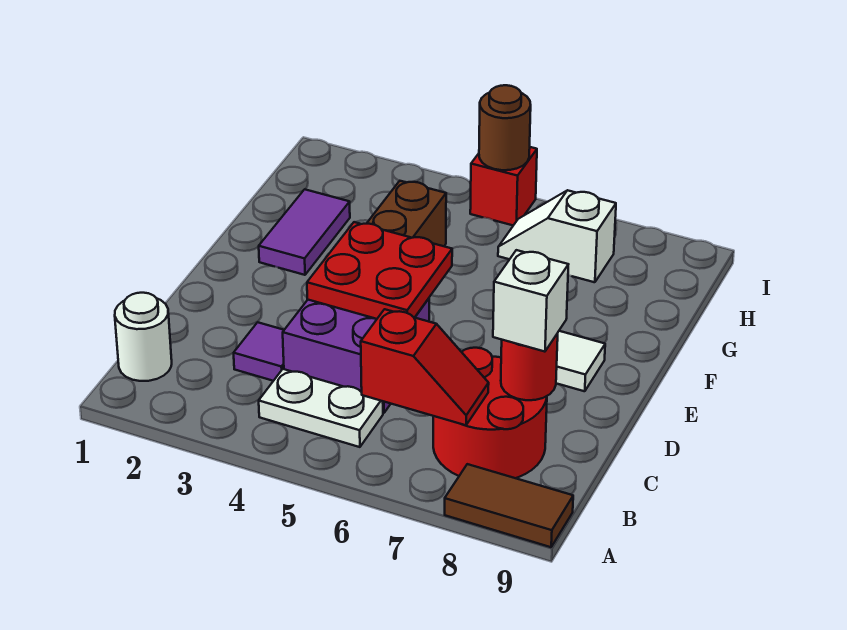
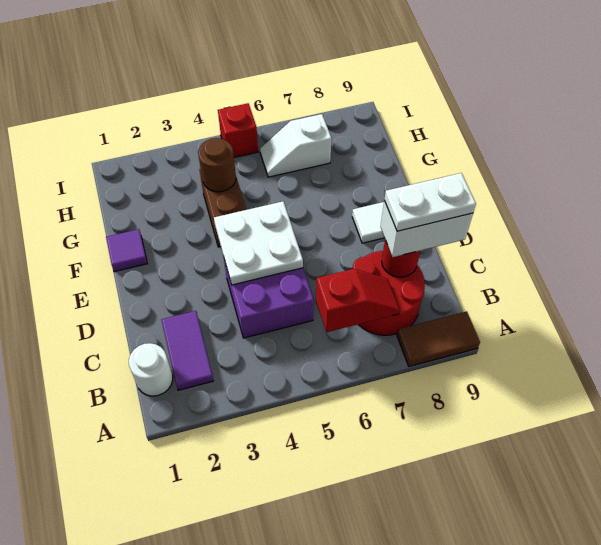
white 1x2 plate [259,369,383,447] -> white 1x2 plate moved to [384,173,476,231]
purple 1x1 tile [234,322,284,381] -> purple 1x1 tile moved to [106,229,147,272]
white 1x1 brick [493,250,568,352] -> white 1x2 brick [381,201,473,257]
red 2x2 plate [307,222,452,319] -> white 2x2 plate [214,201,303,285]
purple 1x2 tile [259,189,350,275] -> purple 1x2 tile moved to [162,311,213,390]
brown 1x1 round brick [479,85,531,170] -> brown 1x1 round brick moved to [198,138,236,192]

